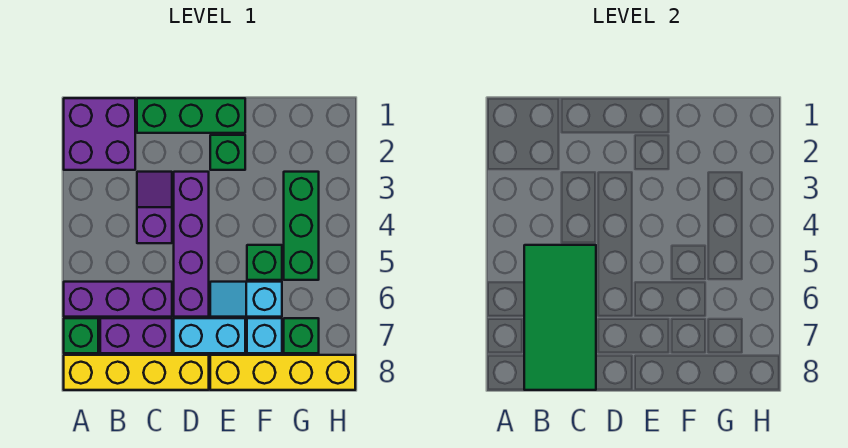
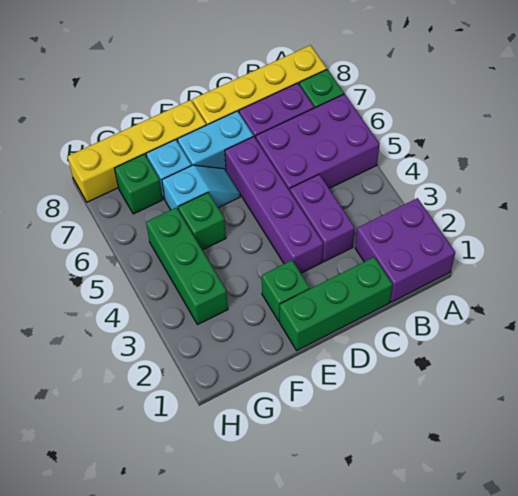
purple 1x3 brick [64,282,172,317] -> purple 2x3 brick [256,94,379,191]
green 2x4 tile [524,245,596,390] -> none
purple 1x2 slope [137,172,172,243] -> purple 1x2 brick [290,174,355,262]

